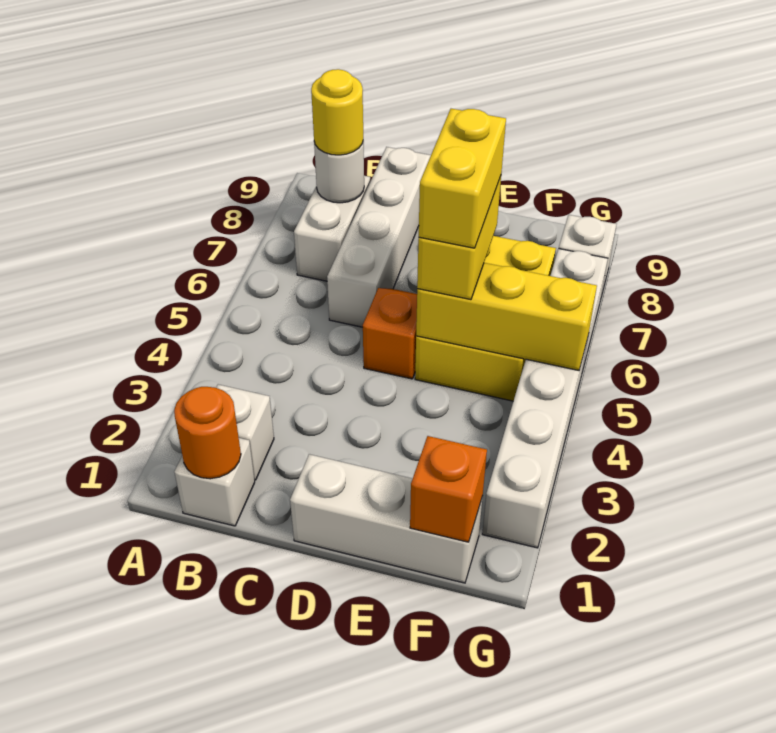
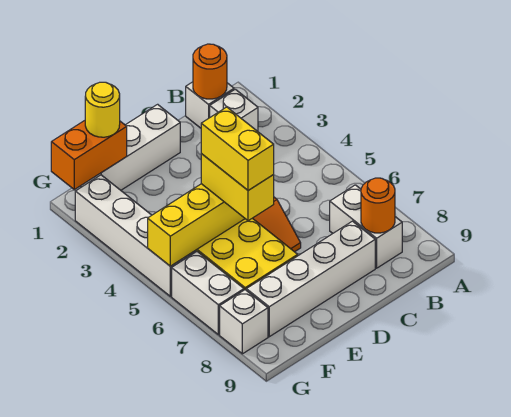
white 1x1 round brick [314,141,364,203] -> orange 1x1 round brick [361,178,395,233]
yellow 1x1 round brick [311,69,363,155] -> yellow 1x1 round brick moved to [85,82,120,137]
white 1x4 brick [327,147,431,327] -> white 1x4 brick turned to [246,221,375,337]
orange 1x1 brick [410,436,487,542] -> orange 1x2 brick [51,121,127,189]

